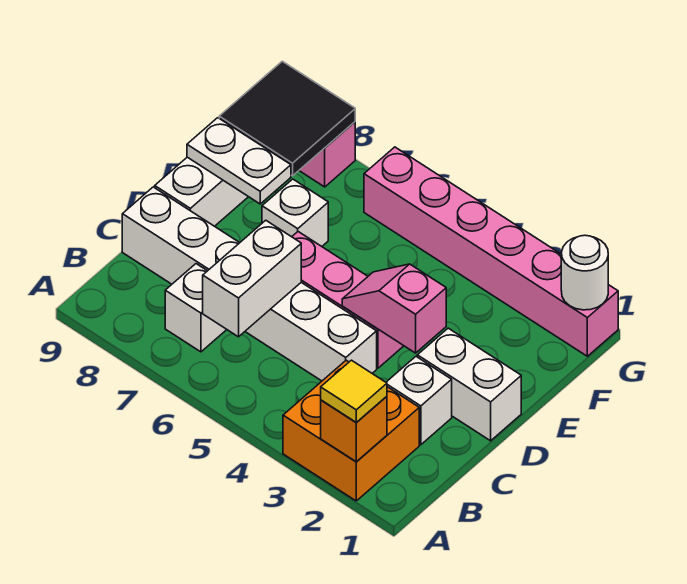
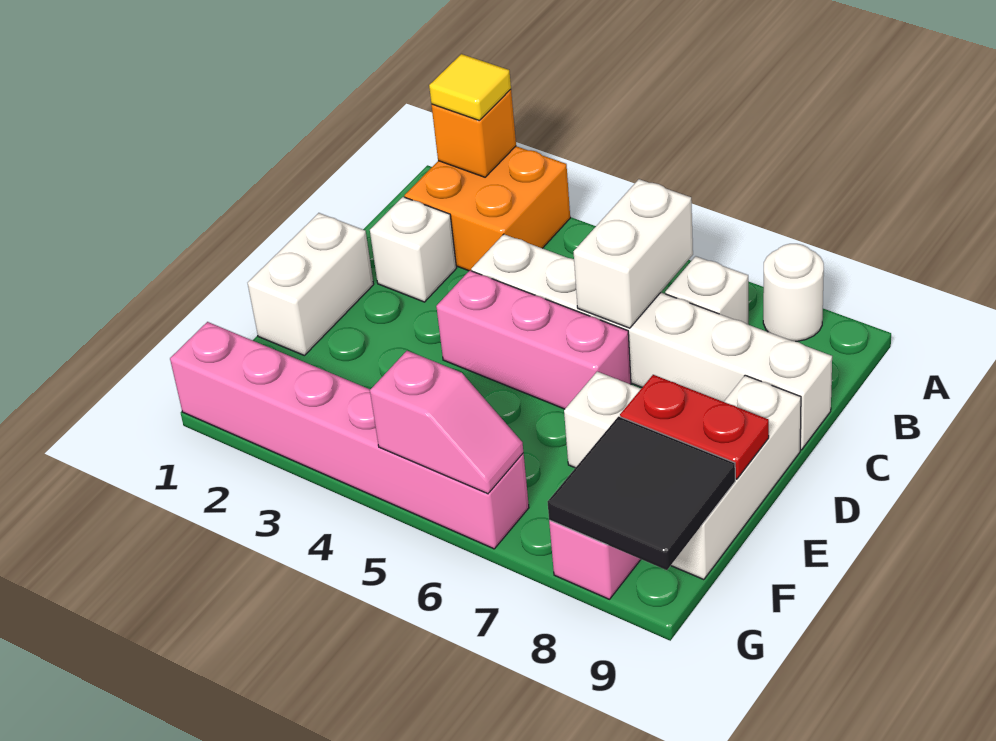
white 1x2 brick [417,328,521,441] -> white 1x2 brick turned to [248,213,374,355]
pink 1x2 slope [342,264,446,353] -> pink 1x2 slope moved to [370,351,523,494]
white 1x2 plate [187,118,291,204] -> red 1x2 plate [620,375,769,479]
white 1x1 round brick [561,235,608,310] -> white 1x1 round brick moved to [763,244,824,341]

